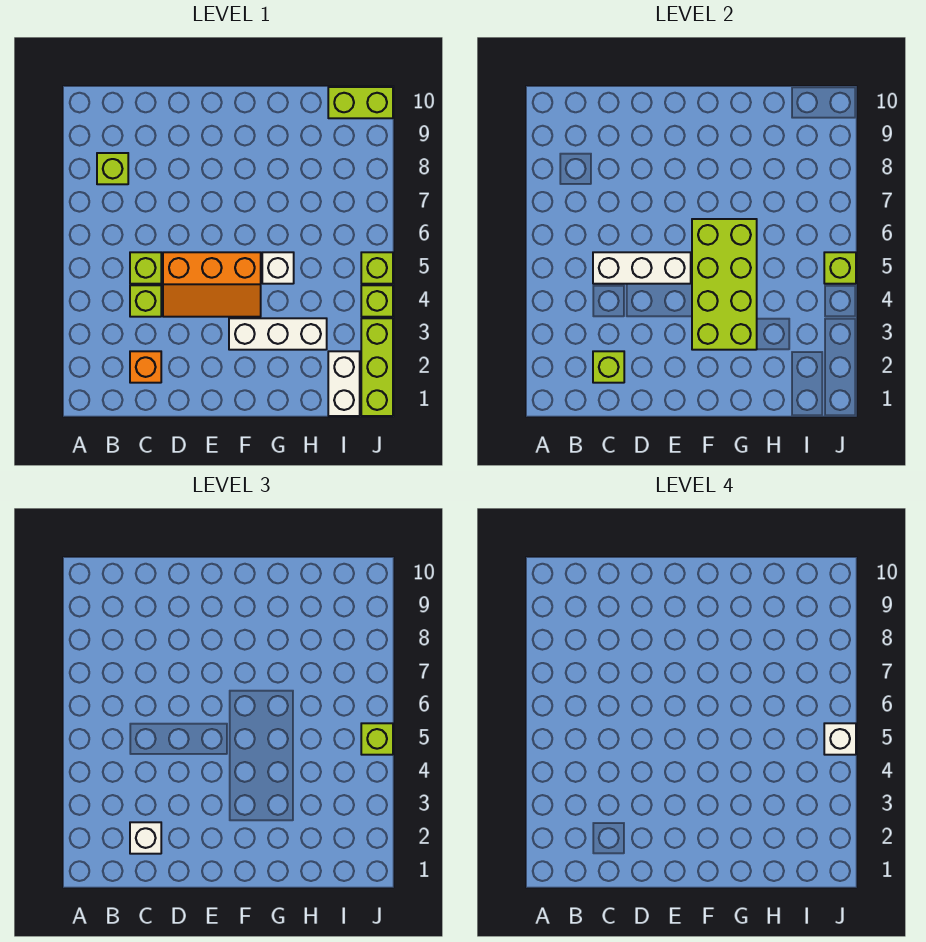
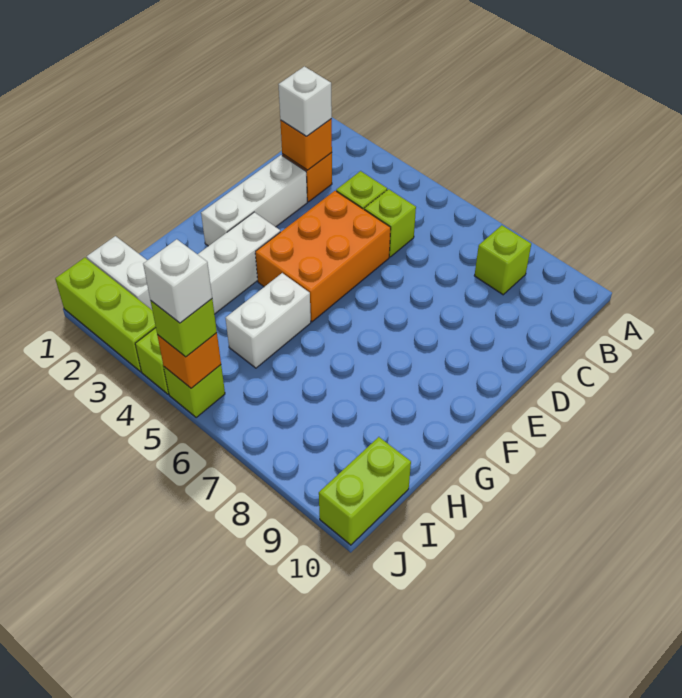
lime 1x1 brick [593,351,624,383] -> orange 1x1 brick [280,119,332,170]
white 1x3 brick [593,252,691,284] -> white 1x3 brick moved to [201,155,307,246]
orange 2x3 slope [163,252,261,317] -> orange 2x3 brick [255,191,391,322]
lime 2x4 brick [692,219,757,350] -> none
white 1x1 brick [262,252,294,284] -> white 1x2 brick [226,273,311,368]
lime 1x1 brick [824,252,856,284] -> orange 1x1 brick [157,333,221,388]

